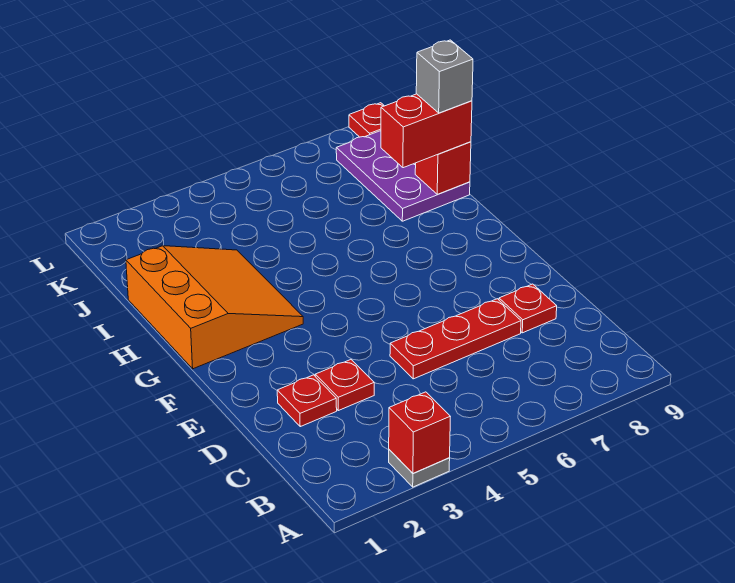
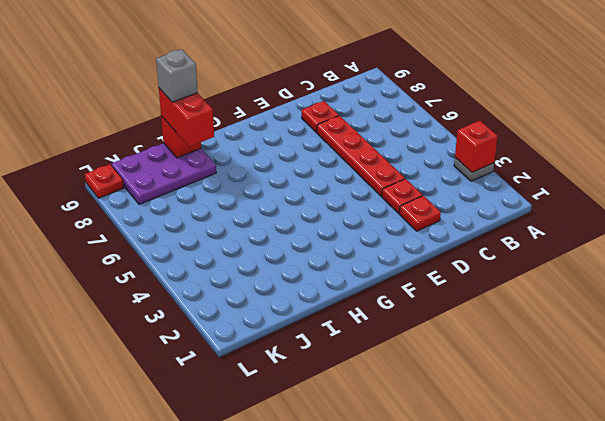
red 1x3 plate [390,299,521,379] -> red 1x4 plate [317,116,405,196]
orange 3x3 slope [126,246,303,369] -> none

